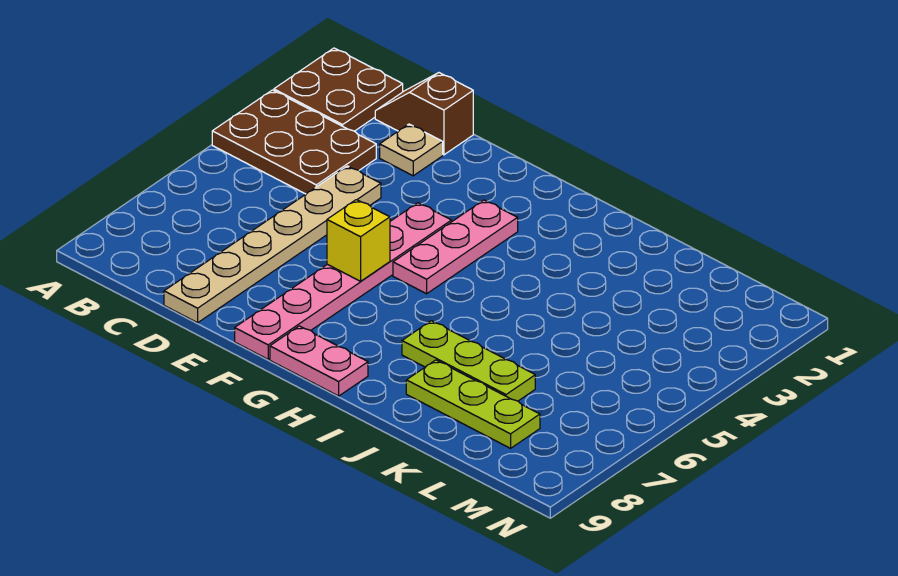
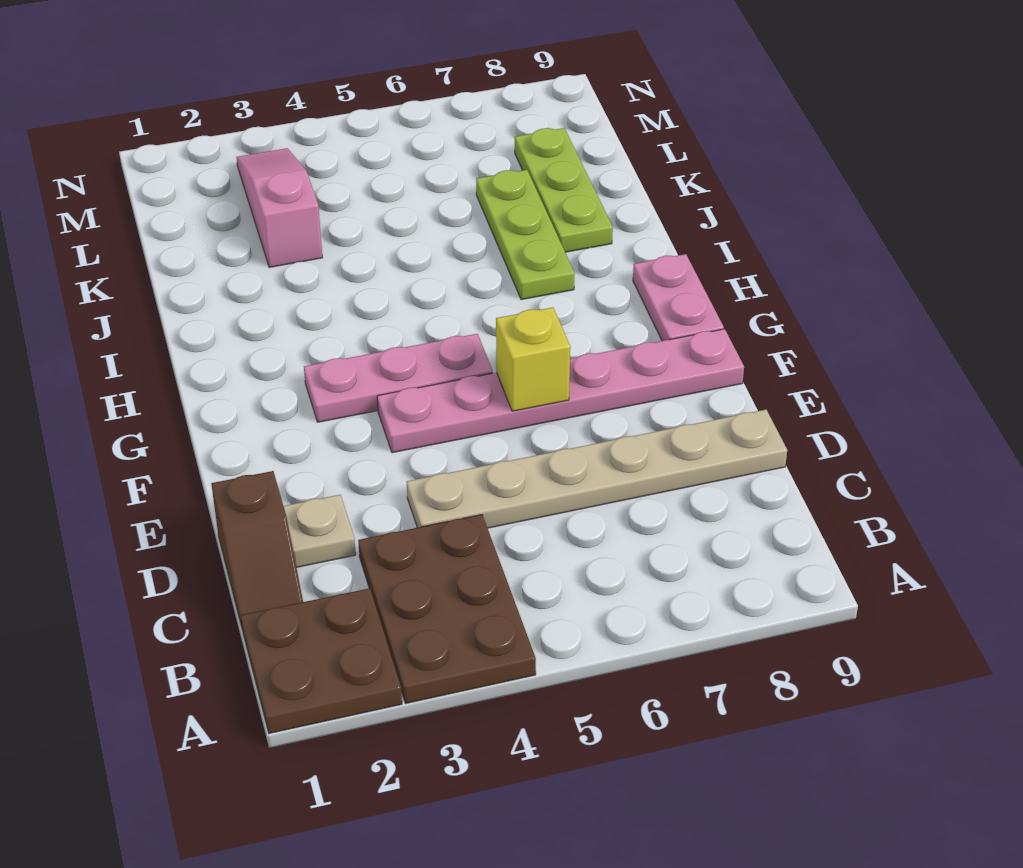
none -> pink 1x3 slope [237,148,322,267]

